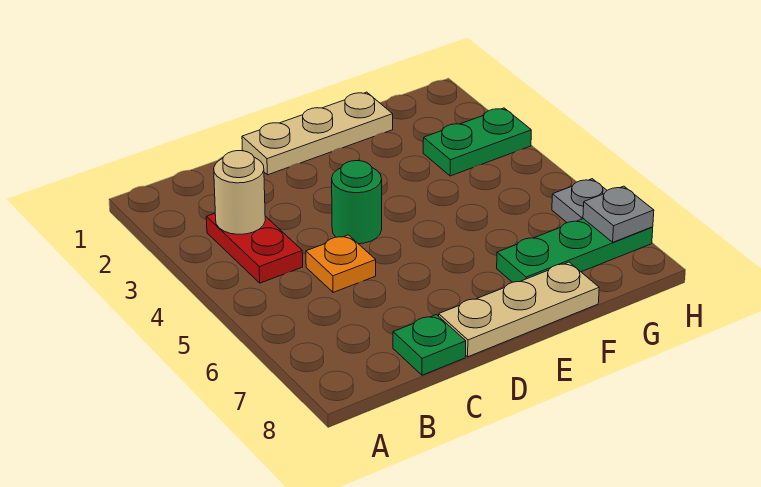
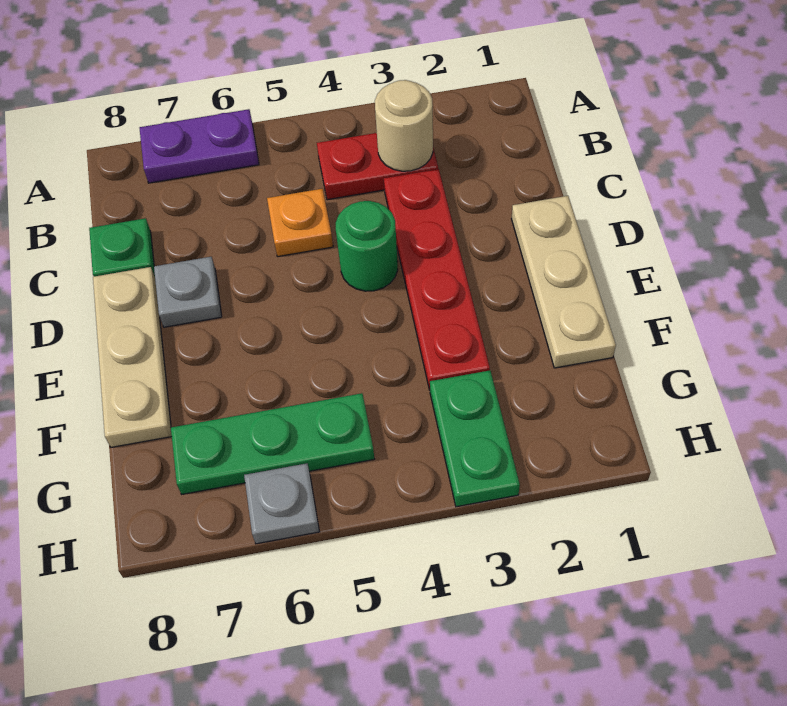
none -> purple 1x2 plate [140,109,259,183]
none -> red 1x4 plate [384,169,490,390]
green 1x3 plate [497,219,653,282] -> green 1x3 plate turned to [171,393,374,494]
grey 1x1 plate [583,186,654,242] -> grey 1x1 plate moved to [154,257,222,327]

